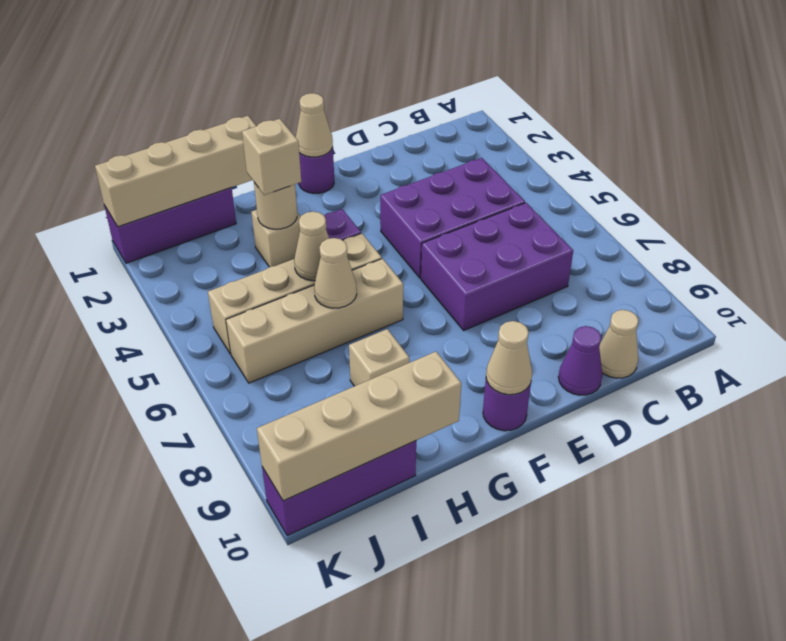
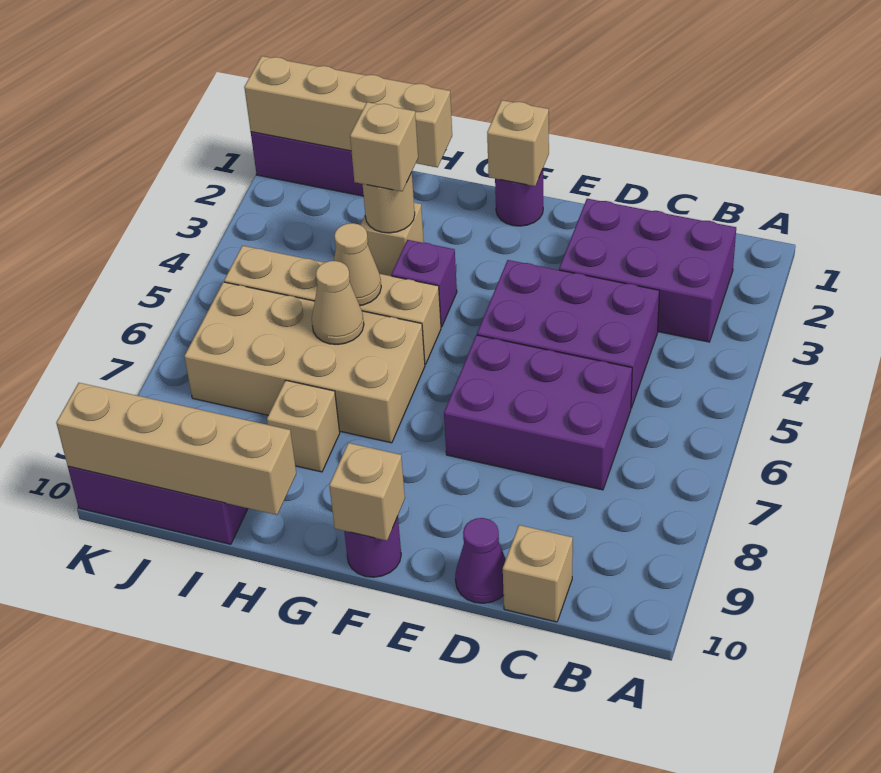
none -> purple 2x3 brick [559,199,736,342]
tan 1x1 cone [599,310,639,378] -> tan 1x1 brick [503,525,573,622]
tan 1x1 cone [296,93,333,157] -> tan 1x1 brick [487,100,549,186]
tan 1x1 cone [486,321,532,395] -> tan 1x1 brick [329,443,405,541]
tan 1x4 brick [226,259,403,383] -> tan 2x4 brick [184,282,425,443]

